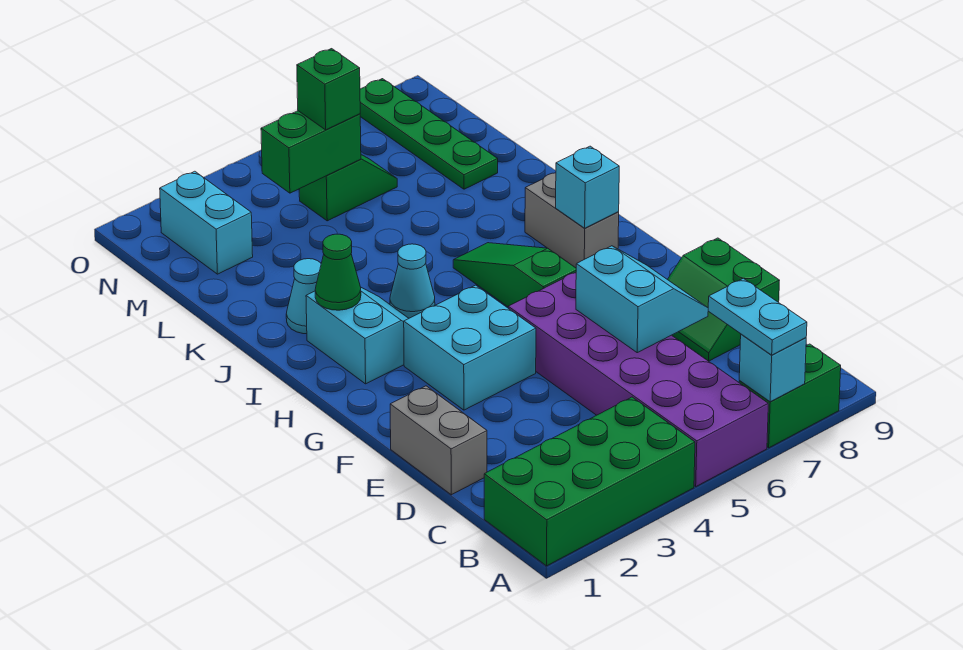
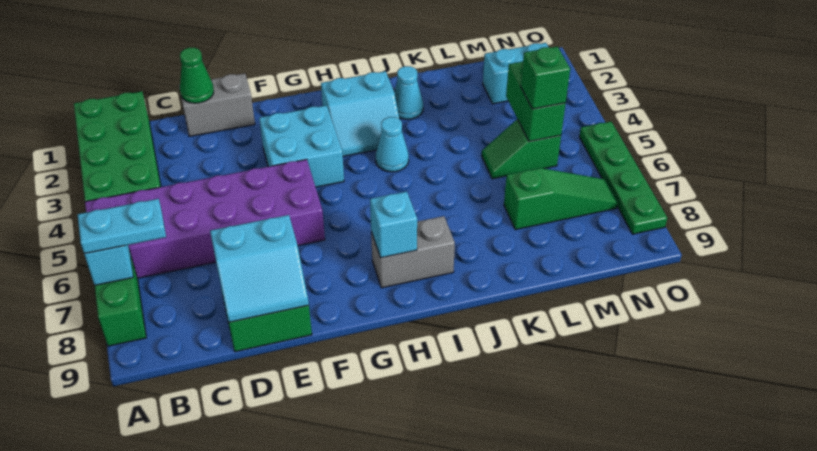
cyan 2x2 slope [576,246,708,353] -> cyan 2x2 slope moved to [210,215,309,322]
green 1x3 slope [453,243,576,307] -> green 1x3 slope moved to [504,168,618,230]
green 1x1 cone [315,234,361,310] -> green 1x1 cone moved to [180,48,214,103]
green 1x4 plate [360,79,498,189] -> green 1x4 plate turned to [579,122,667,234]
green 1x2 slope [299,155,397,221] -> green 1x2 slope turned to [482,119,561,179]

